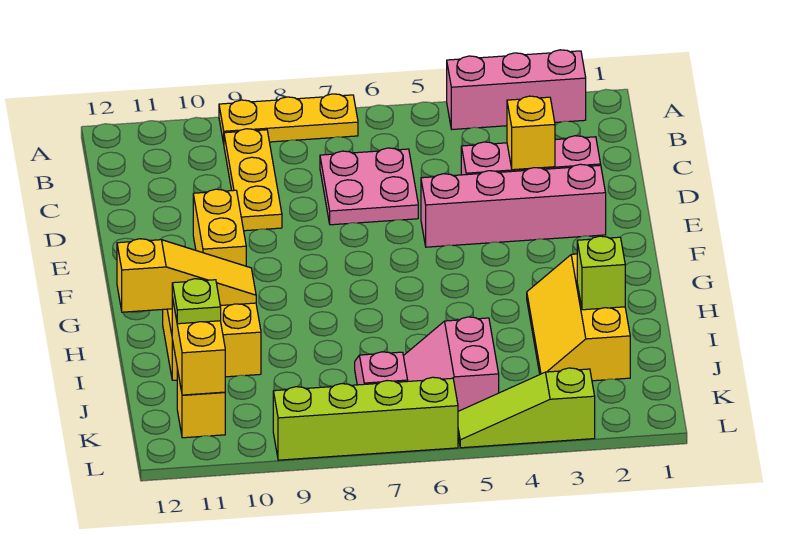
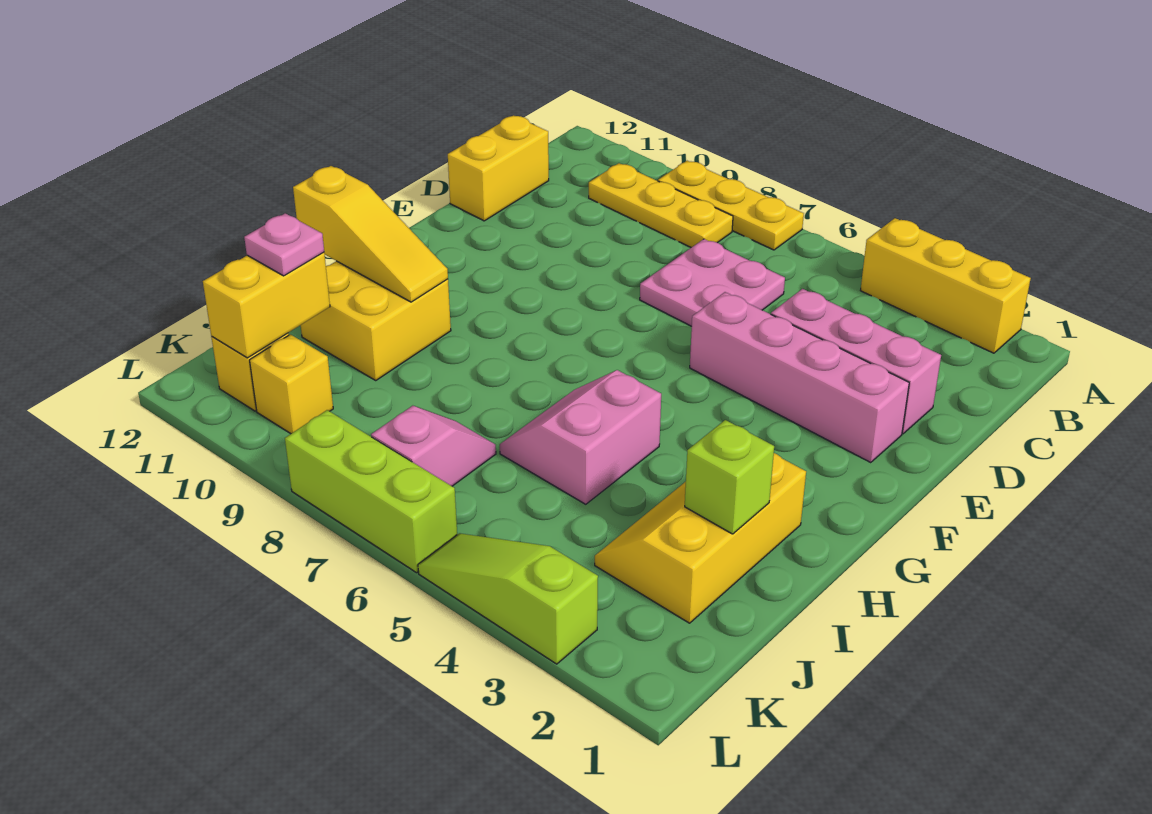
pink 1x3 brick [447,50,586,129] -> yellow 1x3 brick [860,218,1031,353]
yellow 1x3 plate [224,129,282,231] -> yellow 1x3 plate turned to [589,163,733,248]
yellow 1x1 brick [507,96,555,170] -> yellow 1x1 brick moved to [250,334,333,434]
yellow 1x2 brick [193,189,246,266] -> yellow 1x2 brick moved to [448,115,549,221]
pink 2x2 slope [404,317,499,411] -> pink 2x2 slope moved to [500,370,661,504]
lime 1x1 plate [172,279,221,324] -> pink 1x1 plate [244,213,324,276]
lime 1x4 brick [273,377,458,460] -> lime 1x3 brick [285,410,457,573]

